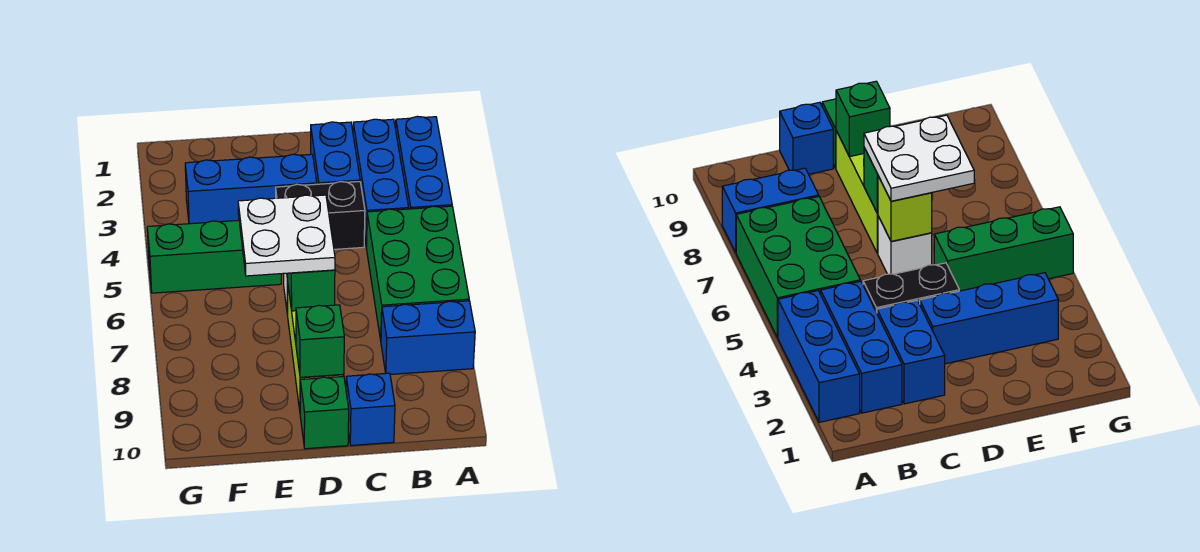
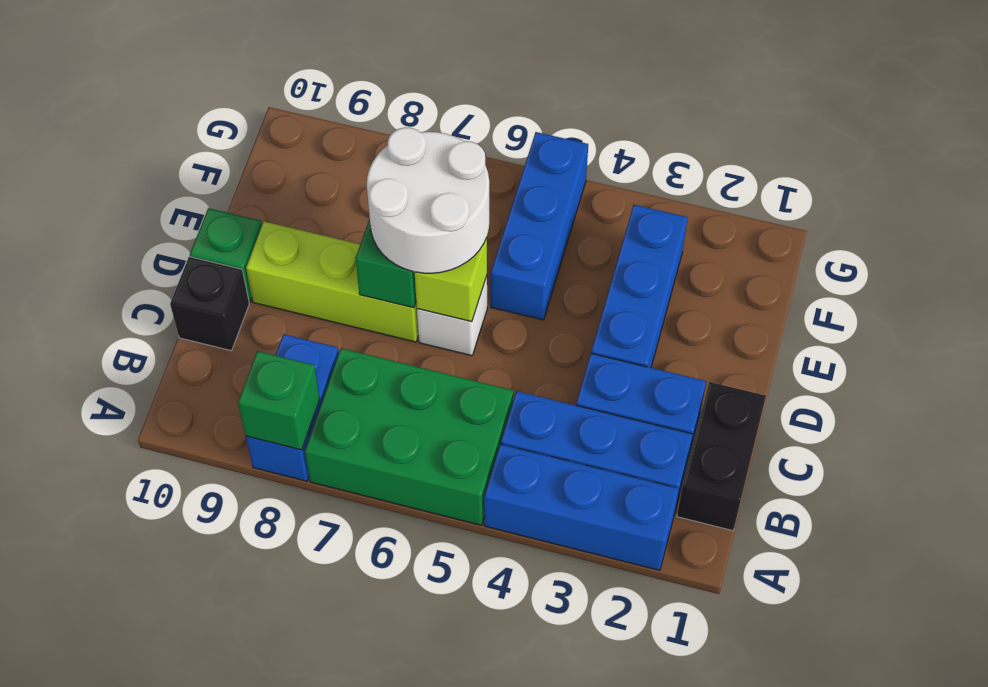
black 1x2 brick [276,182,365,249] -> black 1x2 brick moved to [677,382,766,531]
blue 1x1 brick [346,373,395,445] -> black 1x1 brick [170,257,249,351]
white 2x2 plate [238,195,335,276] -> white 2x2 round brick [367,127,489,273]
green 1x1 brick [296,305,344,377] -> green 1x1 brick moved to [238,351,320,450]
green 1x3 brick [147,220,281,293] -> blue 1x3 brick [491,132,588,320]

